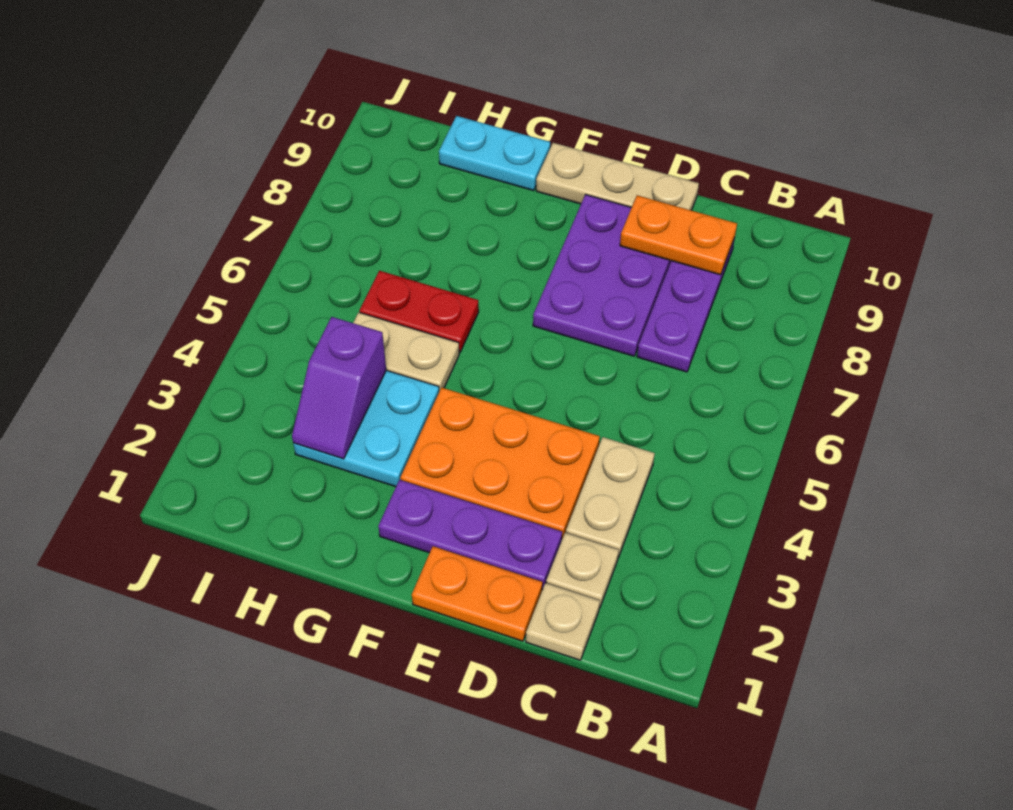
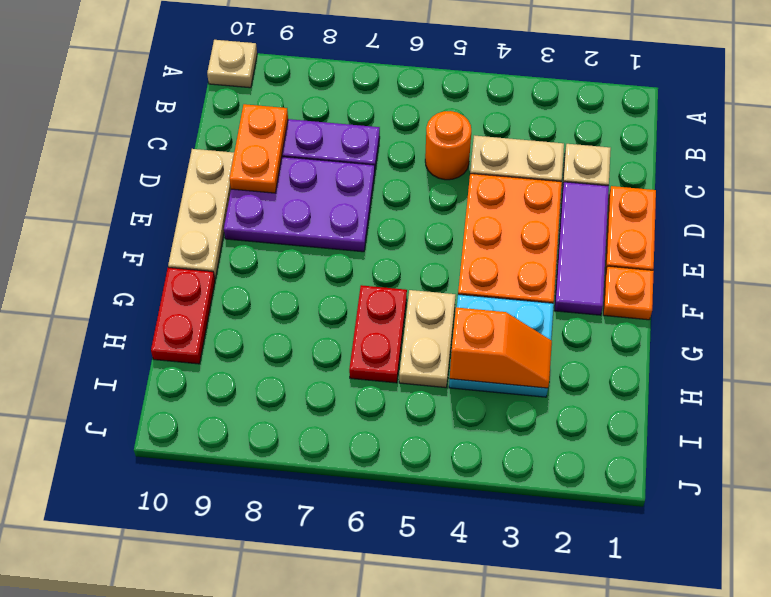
tan 1x1 plate [526,583,600,660] -> tan 1x1 plate moved to [207,40,257,88]
none -> orange 1x1 round brick [425,111,471,180]
purple 1x3 plate [378,480,562,590] -> purple 1x3 tile [554,182,609,315]
none -> orange 1x1 plate [603,266,654,320]
cyan 1x2 plate [439,116,550,191] -> red 1x2 plate [151,267,215,364]
purple 1x2 slope [292,317,386,459] -> orange 1x2 slope [450,307,552,388]

